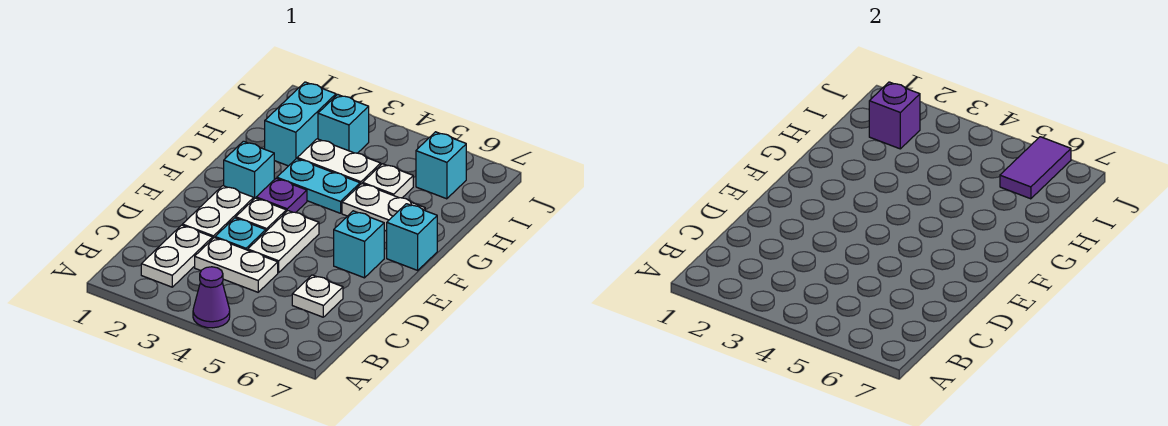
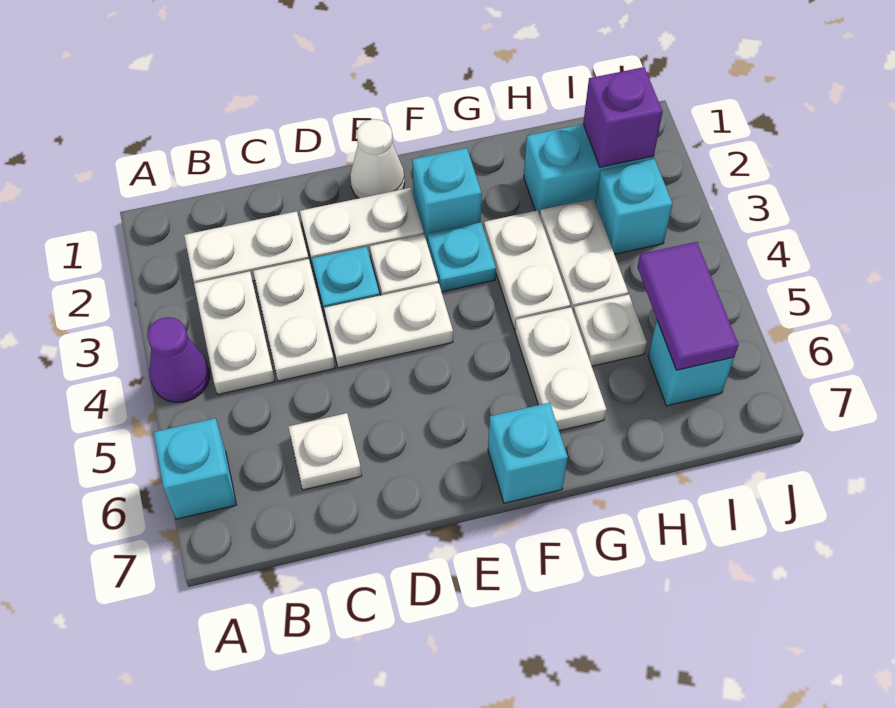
none -> white 1x2 plate [194,271,275,394]
none -> white 1x1 cone [350,119,405,198]
cyan 1x1 brick [334,211,385,278] -> cyan 1x1 brick moved to [154,418,236,519]
purple 1x1 plate [256,178,307,213] -> cyan 1x1 plate [427,222,496,292]
cyan 1x2 plate [277,159,360,213] -> white 1x2 plate [484,210,570,329]
purple 1x2 tile [1000,137,1071,199] -> purple 1x2 tile turned to [637,242,739,370]

